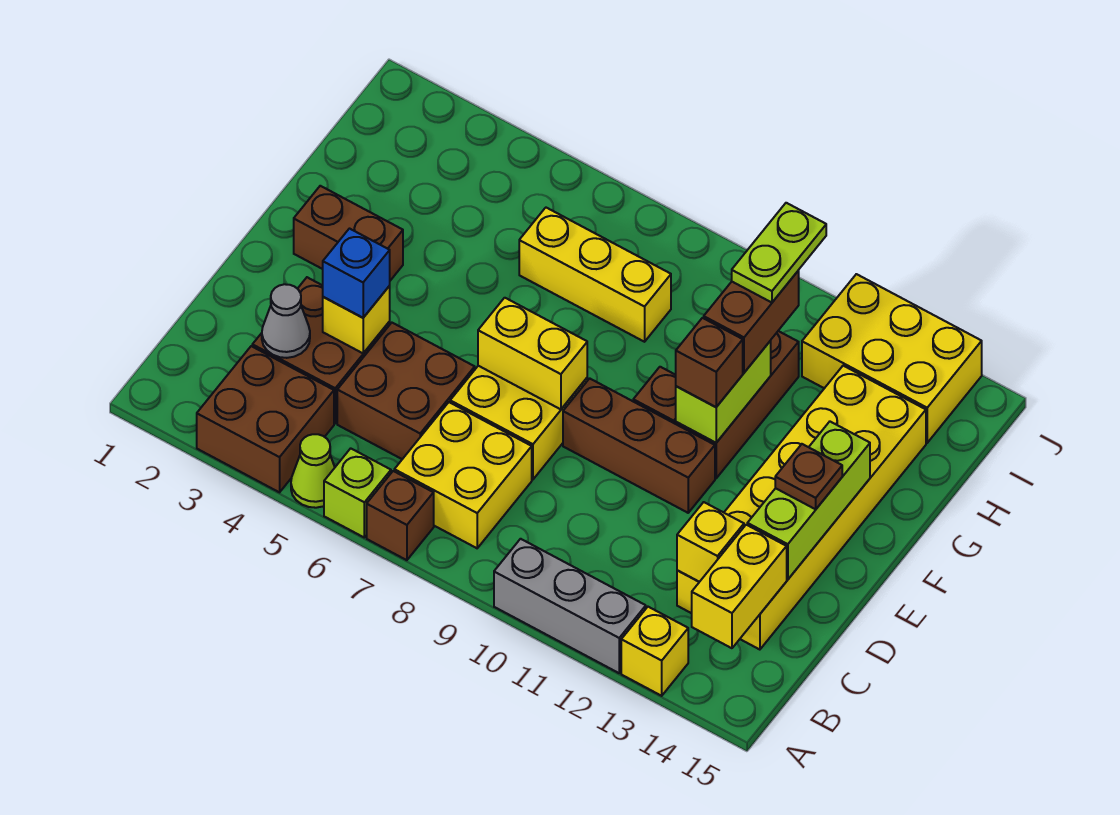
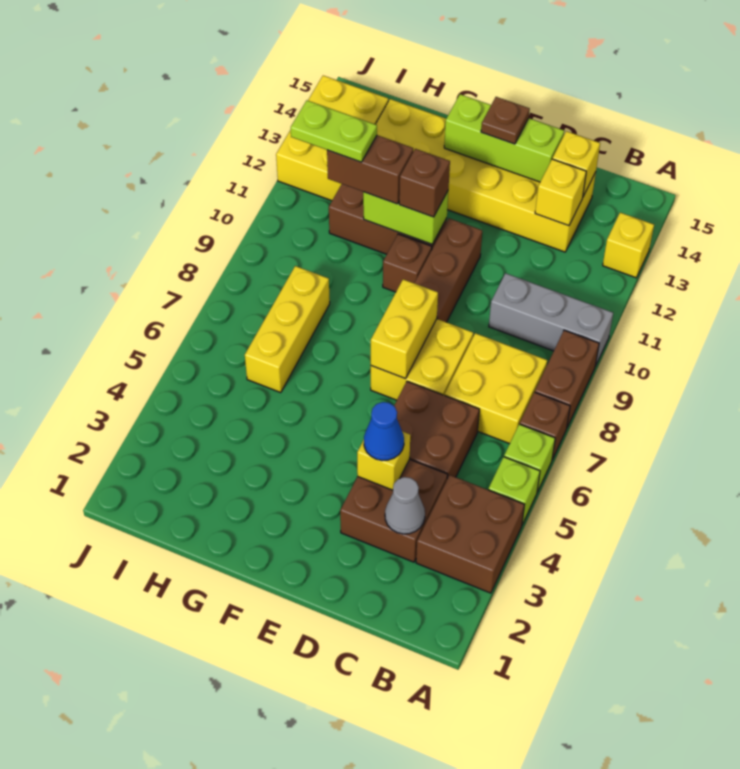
lime 1x1 cone [291,434,335,508] -> lime 1x1 brick [488,457,540,525]
grey 1x3 brick [494,539,646,673] -> grey 1x3 brick turned to [489,273,613,366]
yellow 1x2 brick [692,525,787,648] -> yellow 1x1 brick [553,131,600,196]
blue 1x1 brick [323,229,390,318] -> blue 1x1 cone [364,402,404,461]
brown 1x2 brick [294,186,403,281] -> brown 1x2 brick moved to [535,330,599,427]

